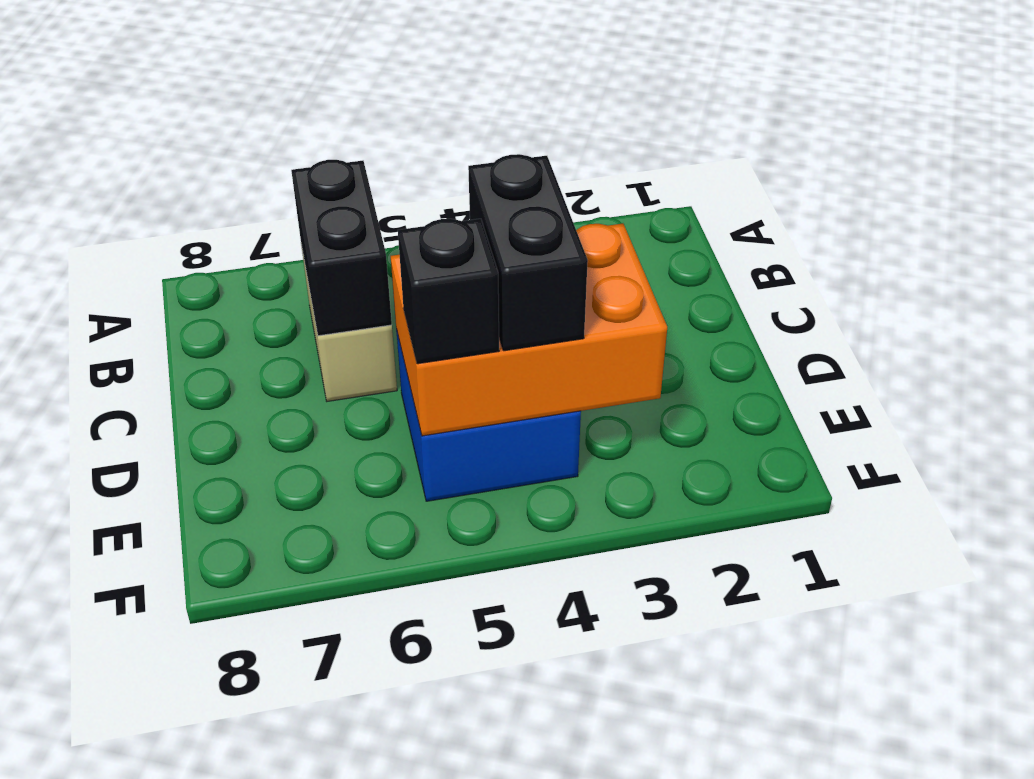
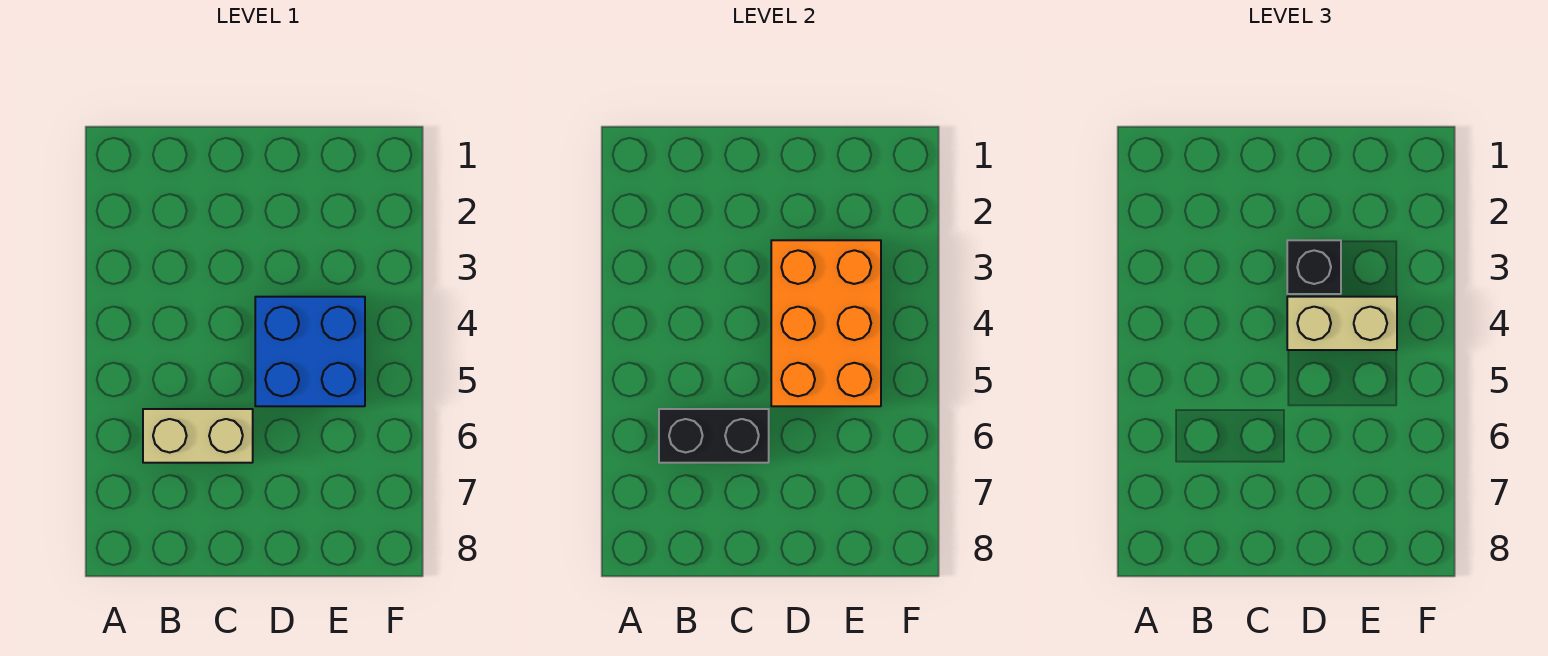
black 1x2 brick [468,154,588,351] -> tan 1x2 brick [1287,297,1397,350]
black 1x1 brick [398,219,499,364] -> black 1x1 brick moved to [1287,240,1341,294]

